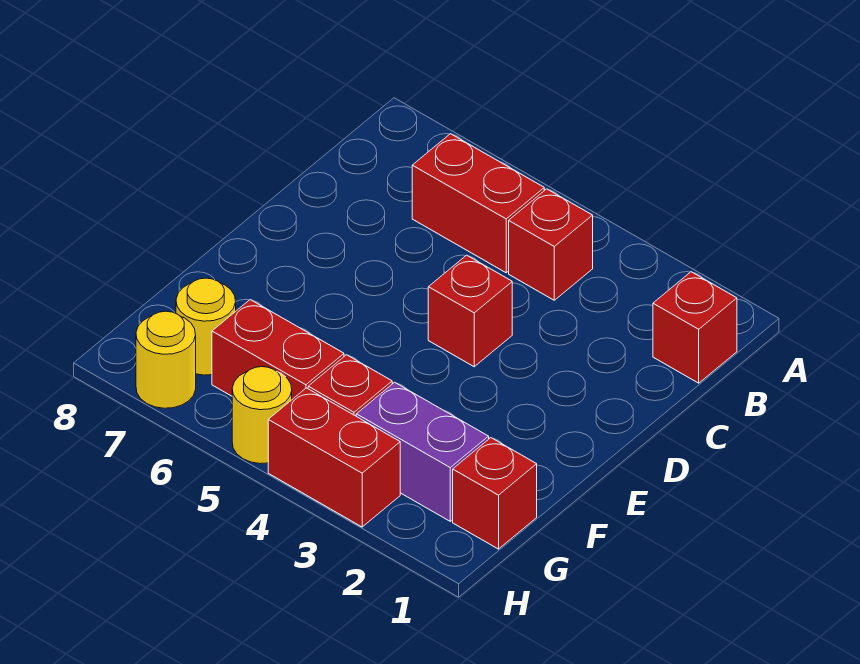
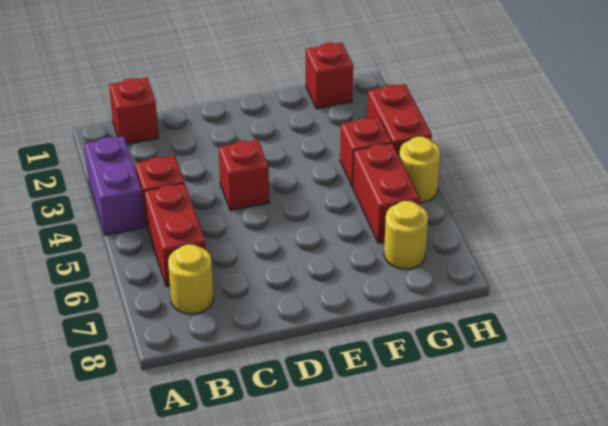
purple 1x2 brick [356,382,489,521] -> purple 1x2 brick moved to [84,136,145,235]
yellow 1x1 round brick [136,311,196,408] -> yellow 1x1 round brick moved to [168,245,214,314]

